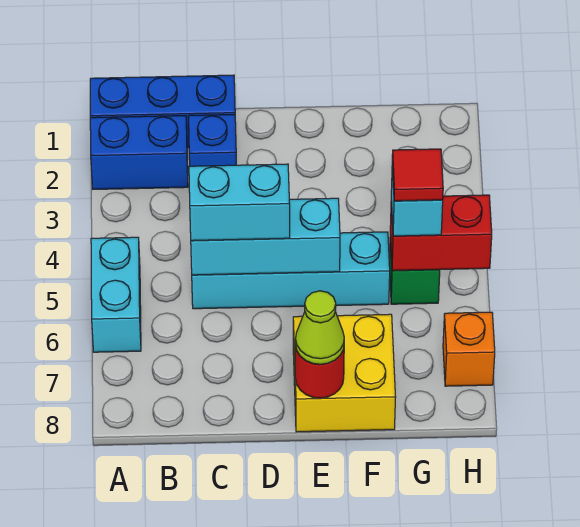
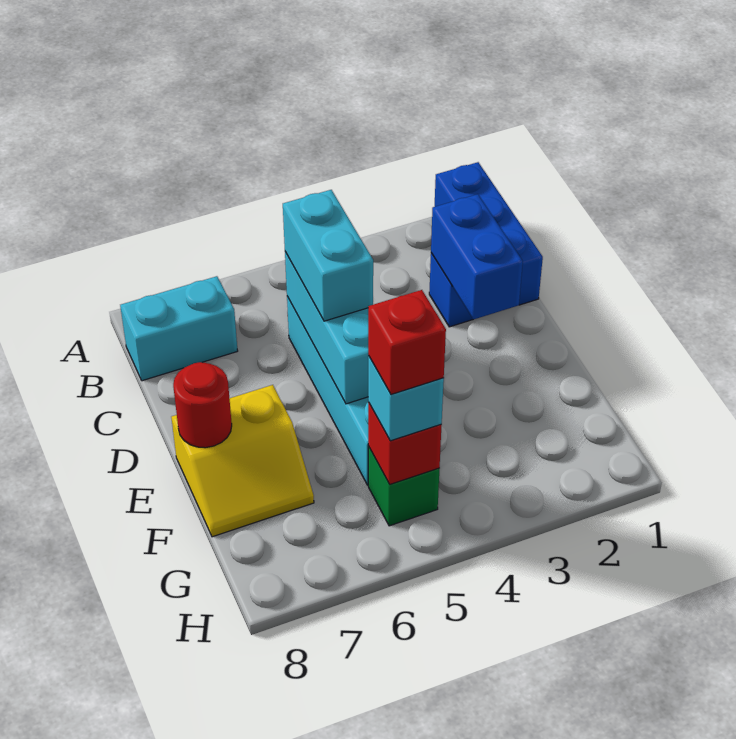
blue 1x2 brick [90,116,188,189] -> blue 1x2 brick moved to [431,194,523,319]
cyan 1x2 brick [91,237,141,352] -> cyan 1x2 brick moved to [120,276,238,381]
yellow 2x2 brick [293,314,395,432] -> yellow 2x2 slope [171,385,314,537]
lime 1x1 cone [295,291,344,364] -> none
red 1x2 brick [390,195,492,271] -> red 1x1 brick [368,402,441,484]
red 1x1 tile [392,149,443,201] -> red 1x1 brick [368,290,446,394]
orange 1x1 brick [443,312,495,386] -> none

